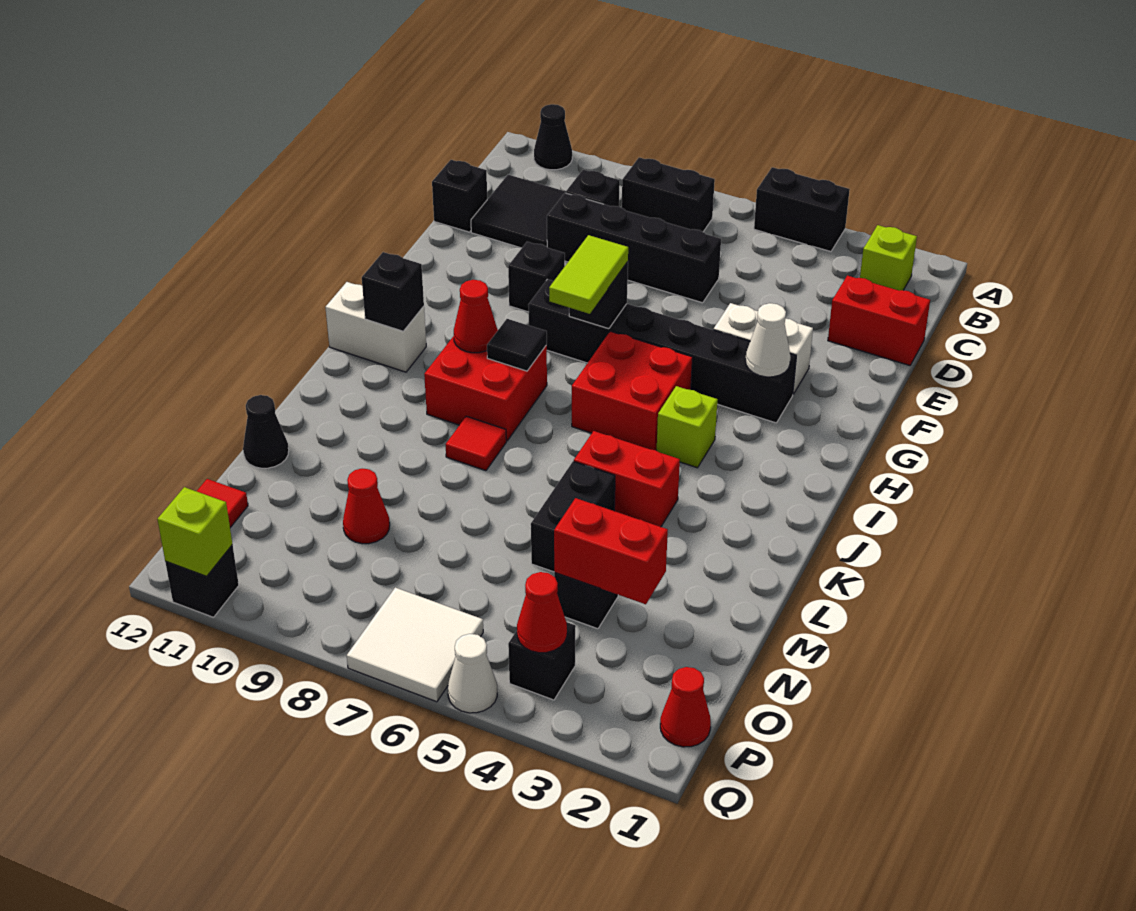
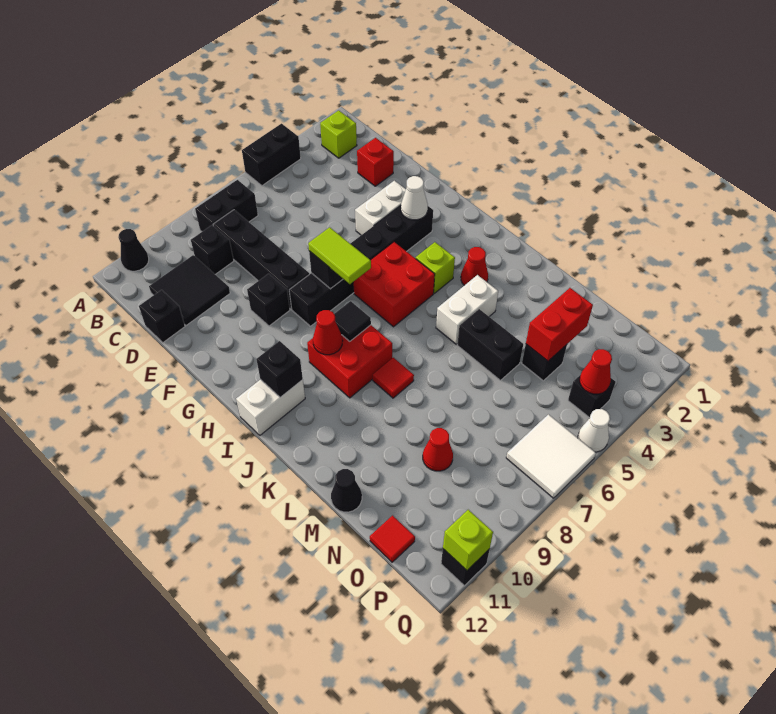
red 1x2 brick [828,275,930,365] -> red 1x1 brick [357,138,394,186]
black 1x4 brick [547,193,721,303] -> black 1x4 brick turned to [213,210,309,309]
red 1x2 brick [574,431,680,527] -> white 1x2 brick [436,275,498,344]
red 1x1 cone [660,667,711,747] -> red 1x1 cone moved to [461,247,488,285]

